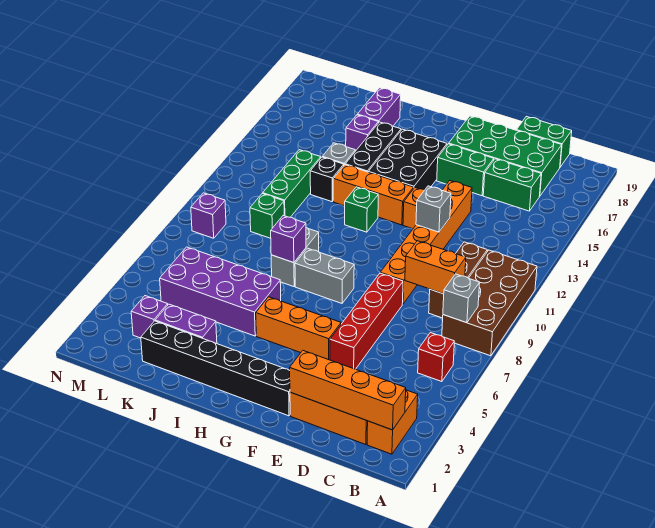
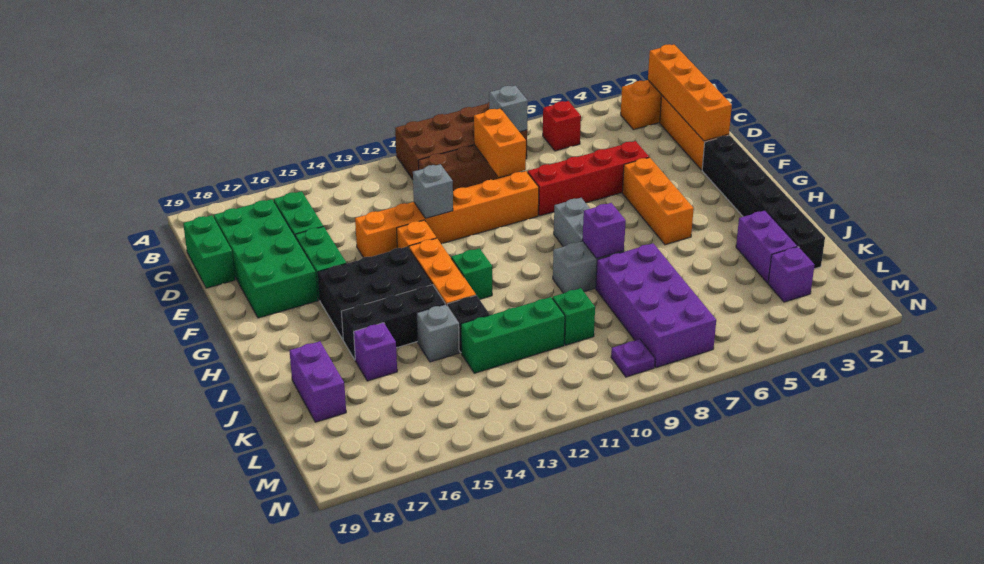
purple 2x4 brick [160,247,281,336] -> purple 2x4 brick moved to [596,243,716,368]
purple 1x2 brick [357,88,401,126] -> purple 1x2 brick turned to [289,341,346,422]
purple 1x1 brick [191,193,226,238] -> purple 1x1 plate [611,339,655,377]

